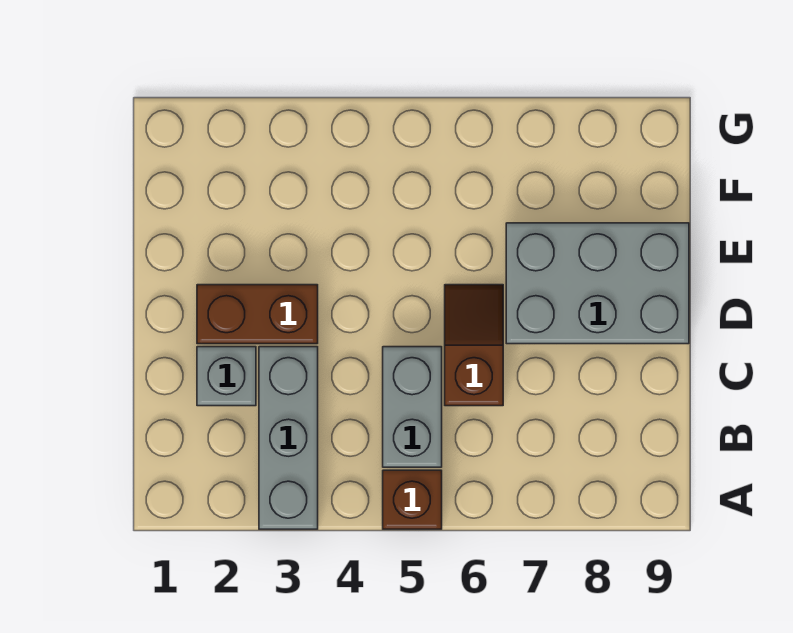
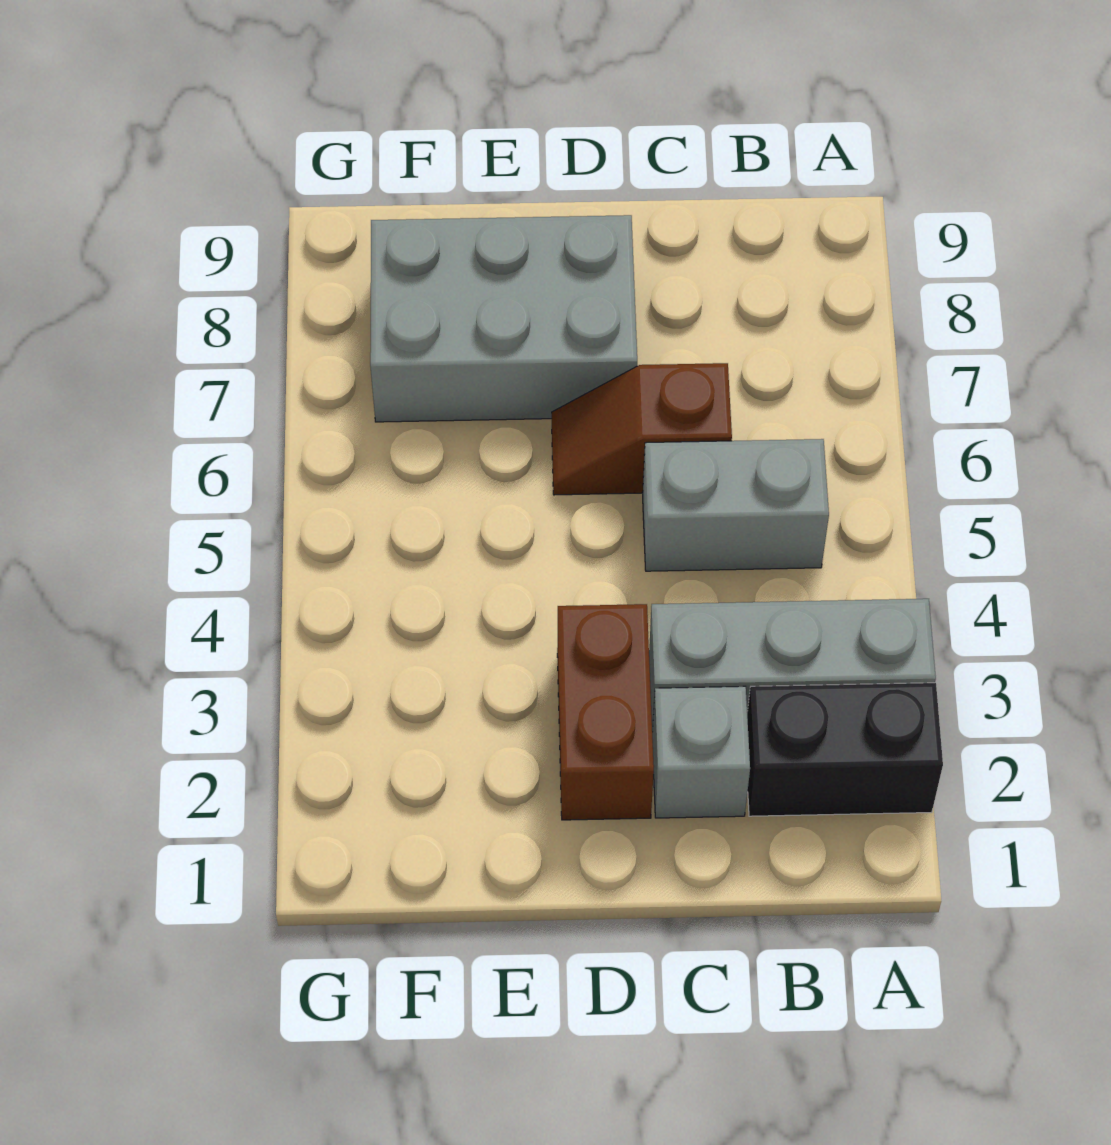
none -> black 1x2 brick [747,683,943,816]
brown 1x1 brick [383,470,442,529] -> none
grey 2x3 brick [506,223,689,344] -> grey 2x3 brick turned to [370,215,637,422]

